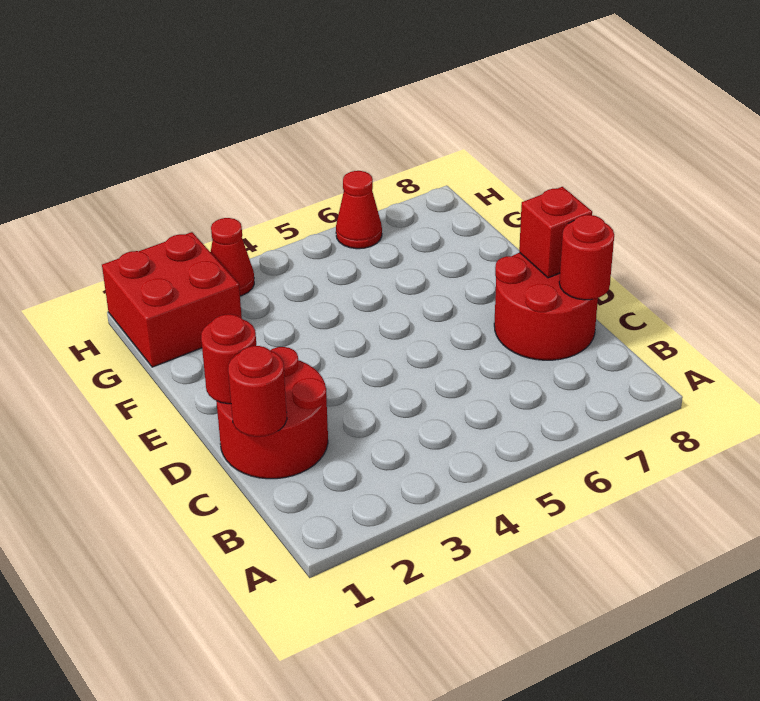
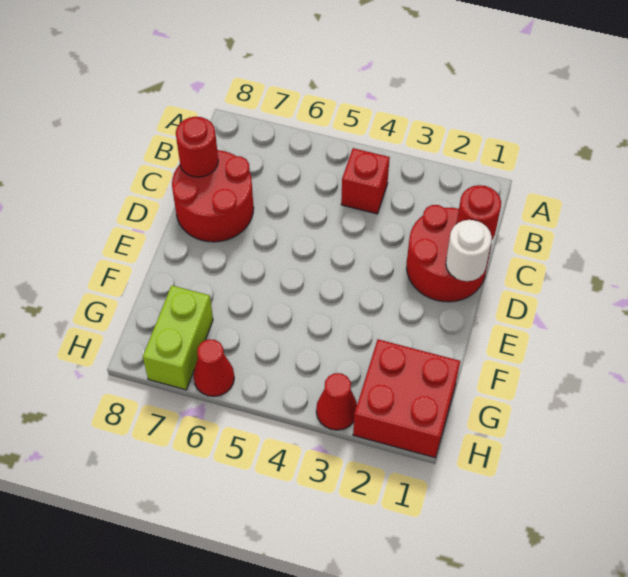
red 1x1 round brick [201,314,256,404] -> white 1x1 round brick [446,220,492,281]
red 1x1 brick [519,187,592,278] -> red 1x1 brick moved to [341,148,390,214]
none -> lime 1x2 brick [143,285,213,390]

